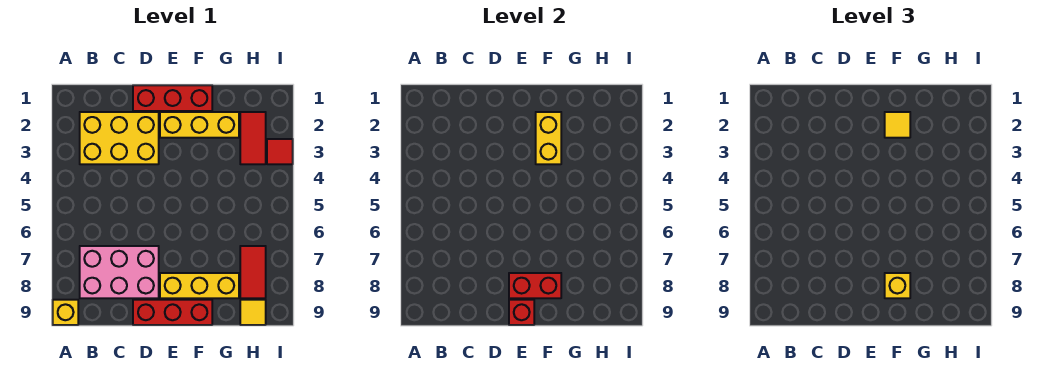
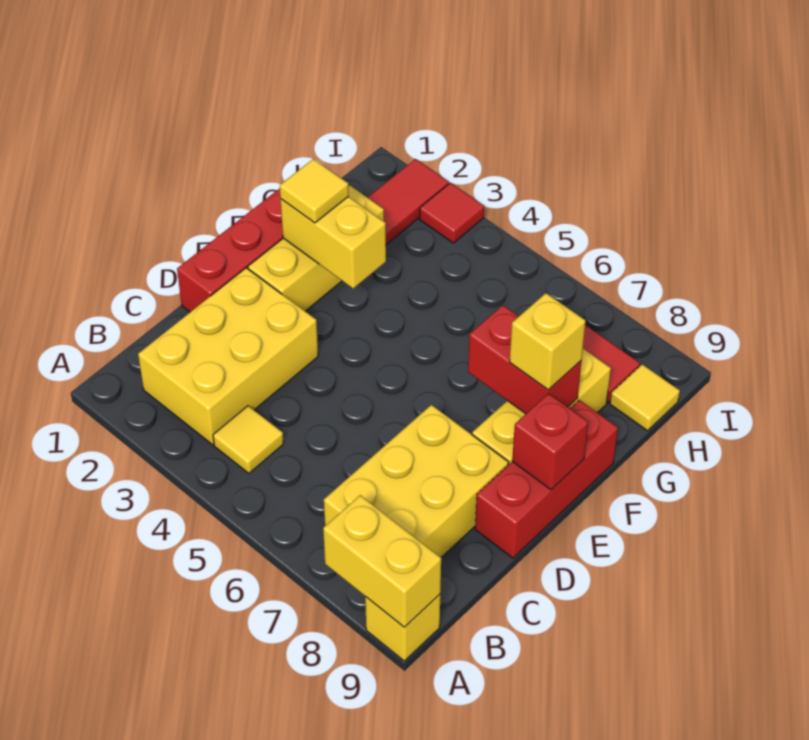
none -> yellow 1x2 brick [323,495,441,627]
none -> yellow 1x1 tile [213,406,284,473]
pink 2x3 brick [80,246,159,298] -> yellow 2x3 brick [324,405,509,557]
red 1x2 brick [509,273,561,298] -> red 1x2 brick turned to [468,305,581,414]
red 1x2 tile [240,112,266,164] -> red 1x2 tile turned to [367,159,449,245]

